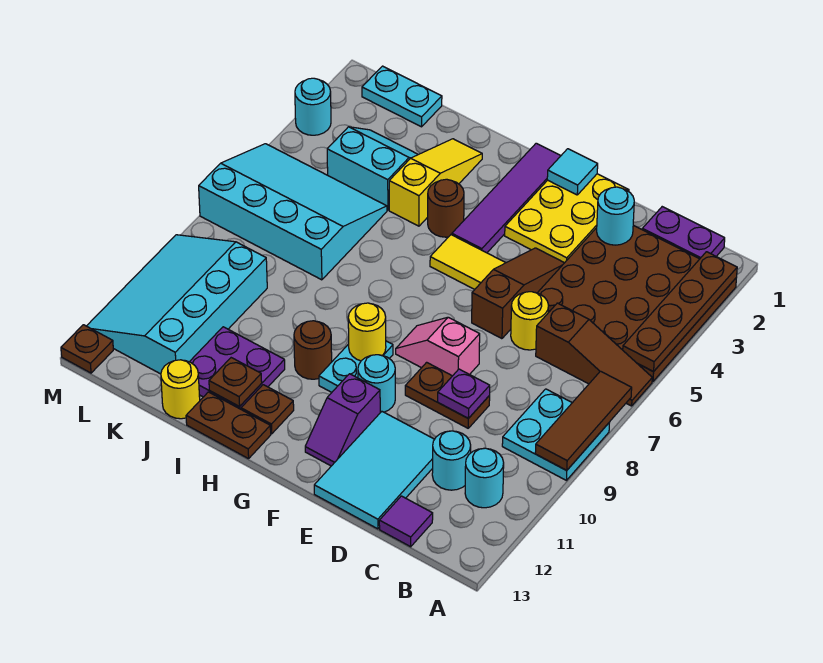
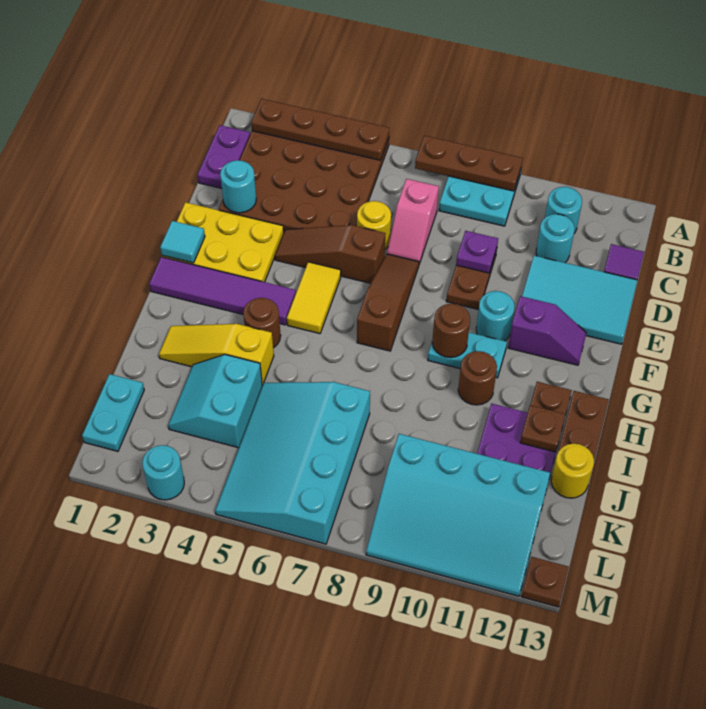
brown 1x3 slope [536,303,652,406] -> brown 1x3 slope moved to [357,254,419,351]
brown 1x3 tile [535,371,632,471] -> brown 1x3 plate [415,136,523,191]
pink 1x2 slope [396,317,480,376] -> pink 1x2 slope moved to [387,179,439,264]
yellow 1x1 round brick [348,303,386,361] -> brown 1x1 round brick [432,304,470,358]

